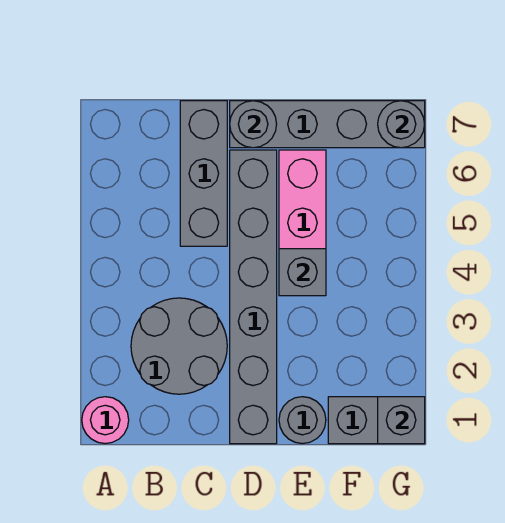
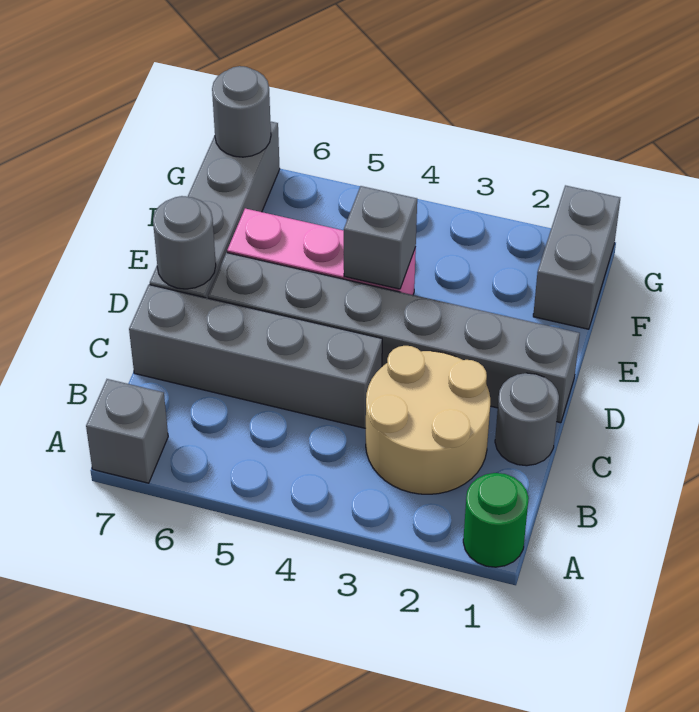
pink 1x1 round brick [82,397,129,444] -> green 1x1 round brick [463,473,529,567]
grey 2x2 round brick [131,298,227,394] -> tan 2x2 round brick [366,346,490,494]
grey 1x3 brick [180,101,227,246] -> grey 1x4 brick [129,285,382,428]
grey 1x1 round brick [279,397,326,444] -> grey 1x1 round brick moved to [495,373,559,466]
grey 1x1 brick [378,397,425,444] -> grey 1x1 brick moved to [86,379,168,483]

